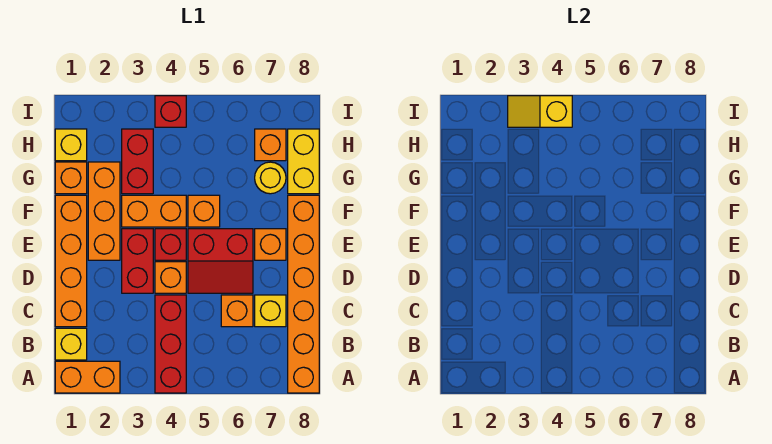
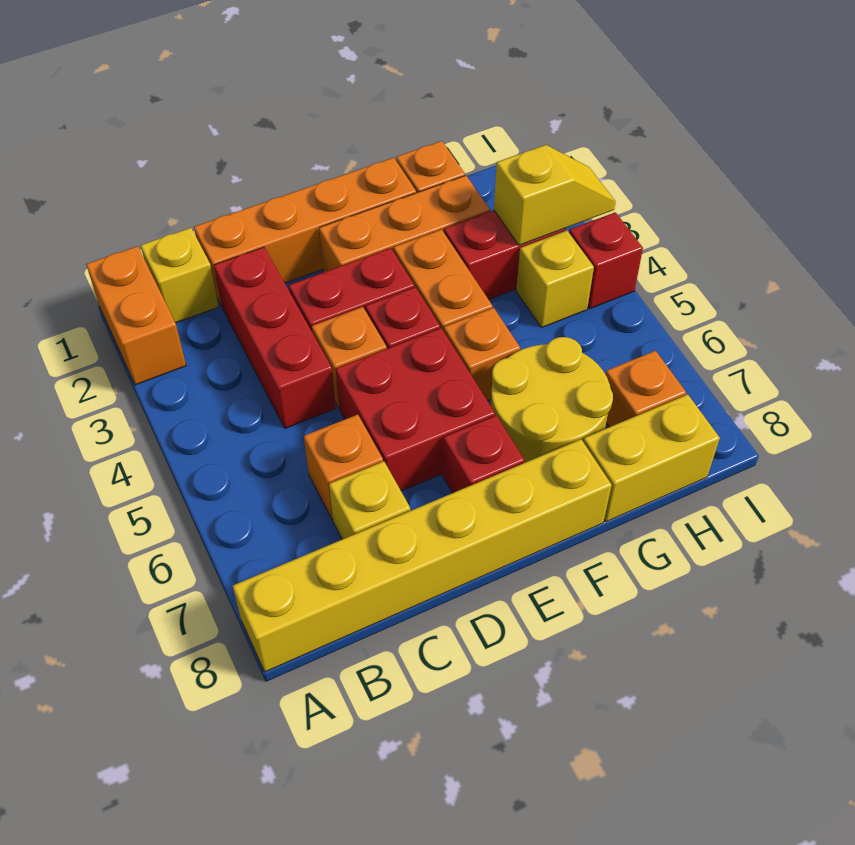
red 1x3 brick [155,295,186,393] -> red 1x3 brick turned to [214,247,336,428]
orange 1x6 brick [288,195,319,393] -> yellow 1x6 brick [233,439,612,672]
red 2x2 slope [188,229,253,293] -> red 2x2 brick [336,328,495,491]
orange 1x1 brick [255,229,286,260] -> red 1x1 brick [443,415,525,493]
yellow 1x1 round brick [255,162,286,194] -> yellow 2x2 round brick [491,337,613,463]
yellow 1x1 brick [55,129,87,161] -> yellow 1x1 brick moved to [516,231,594,328]
yellow 1x2 slope [508,96,572,127] -> yellow 1x2 slope turned to [494,145,616,245]

